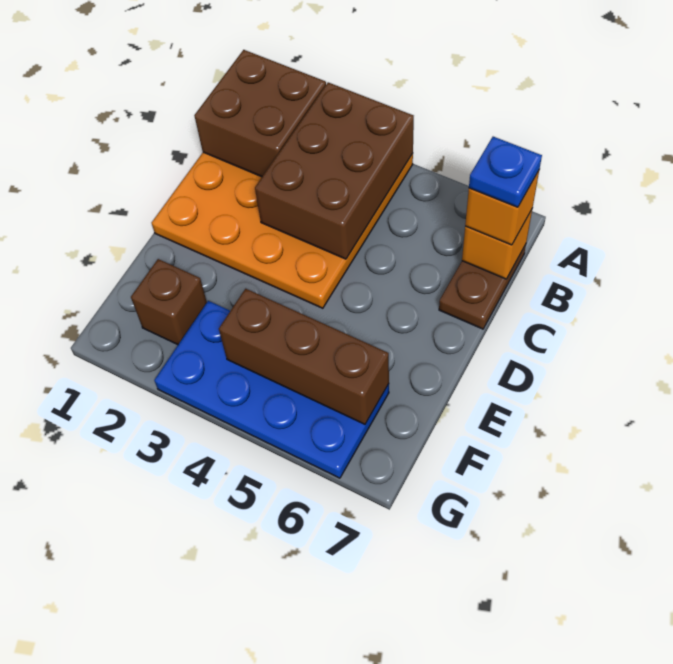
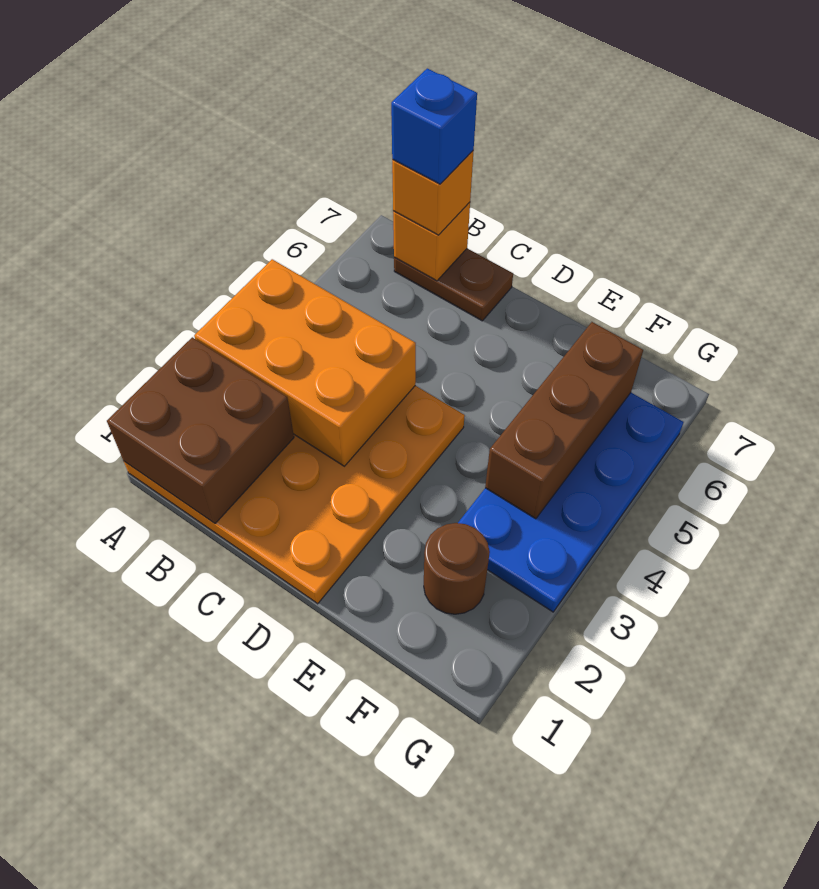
brown 2x3 brick [255,82,414,259] -> orange 2x3 brick [194,259,416,466]
blue 1x1 plate [469,137,542,207] -> blue 1x1 brick [391,68,477,184]
brown 1x1 brick [131,259,207,345] -> brown 1x1 round brick [424,523,490,614]

